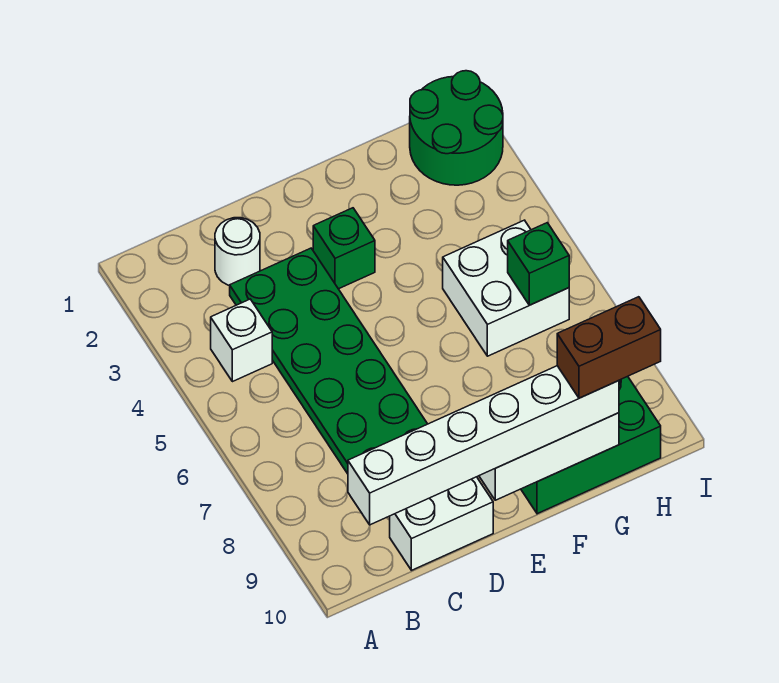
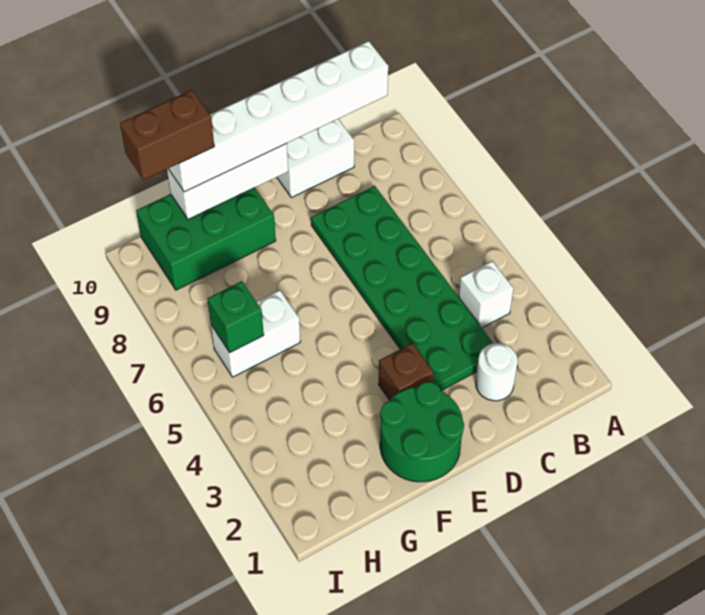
green 1x1 brick [313,208,375,289] -> brown 1x1 brick [378,343,433,400]
white 2x2 brick [443,220,569,356] -> white 1x2 brick [211,290,300,377]
green 2x2 round brick [410,71,503,185] -> green 2x2 round brick moved to [380,382,464,482]

